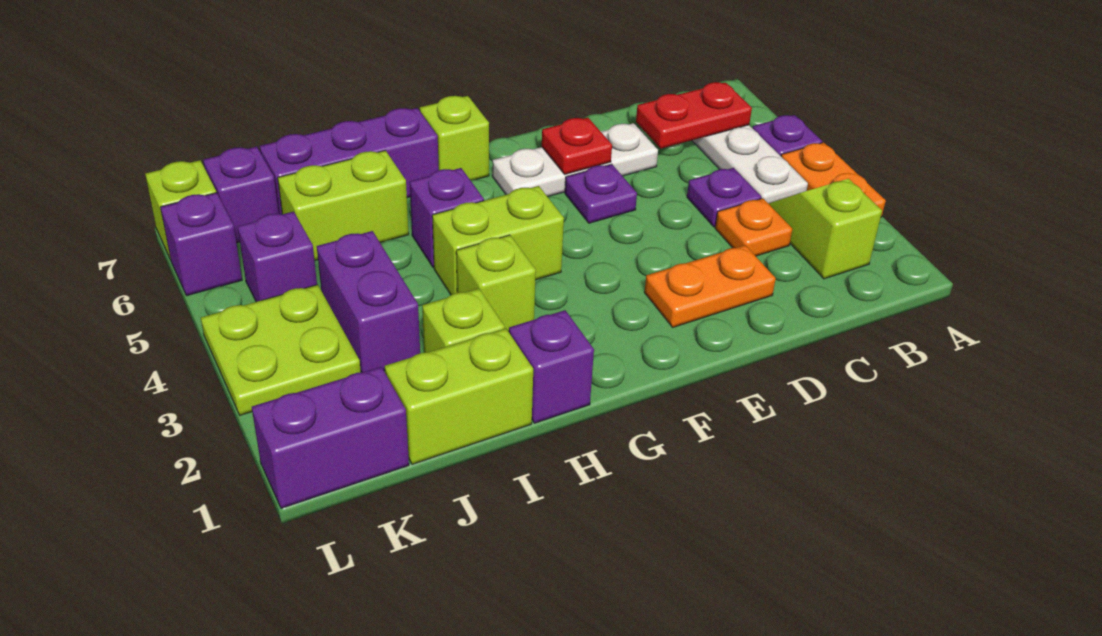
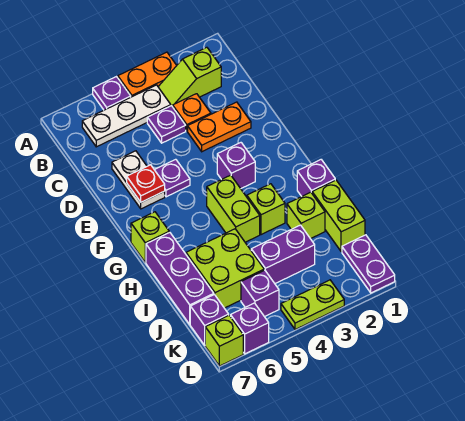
red 1x2 plate [636,82,752,148] -> none
orange 1x2 plate [644,245,776,327] -> orange 1x2 plate turned to [188,102,251,152]
white 1x3 plate [492,123,658,197] -> white 1x2 plate [112,151,165,209]
purple 1x1 brick [410,168,484,268] -> purple 1x1 brick moved to [217,143,255,189]
lime 1x2 brick [278,150,409,261] -> lime 2x2 brick [186,229,264,308]
purple 1x2 brick [252,367,409,508] -> purple 1x2 plate [342,235,395,293]
lime 2x2 plate [201,285,361,415] -> lime 1x2 plate [281,280,344,330]

